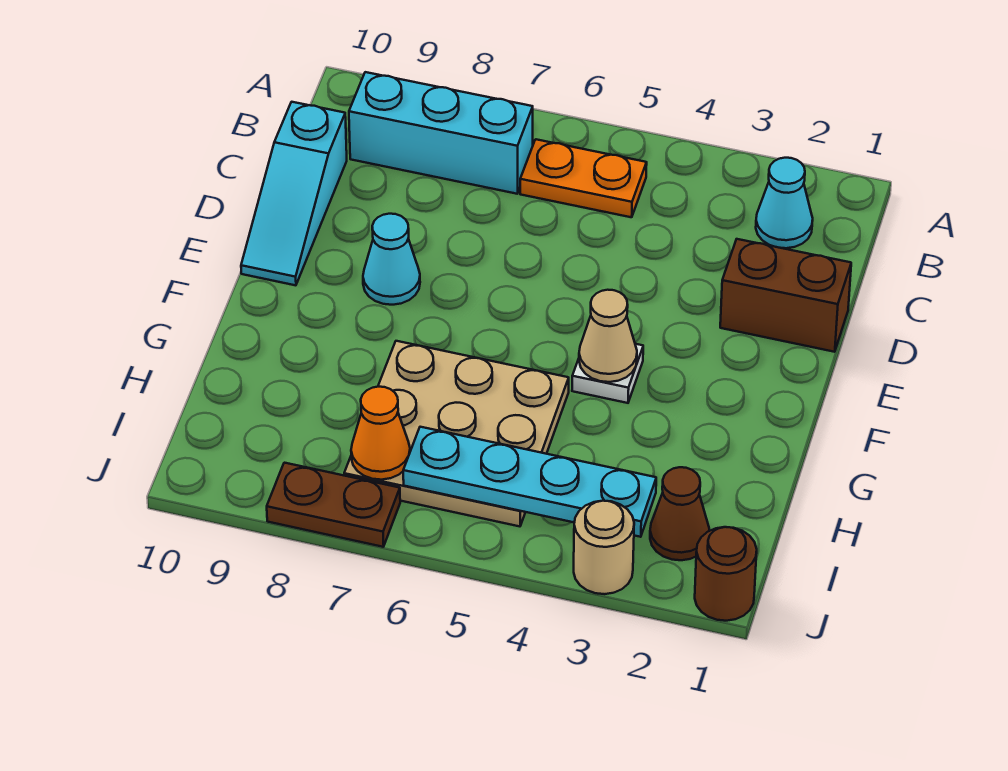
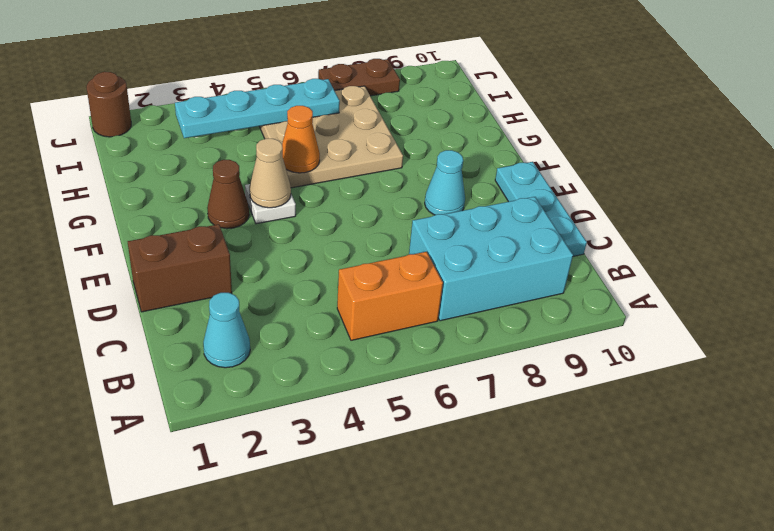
orange 1x2 plate [520,139,647,217] -> orange 1x2 brick [337,252,443,340]
cyan 1x3 brick [349,72,533,194] -> cyan 2x3 brick [409,197,573,321]
cyan 1x3 slope [241,102,347,285] -> cyan 1x3 plate [495,162,587,256]
brown 1x1 cone [650,467,709,560] -> brown 1x1 cone moved to [207,160,249,229]
orange 1x1 cone [351,387,410,480] -> orange 1x1 cone moved to [282,106,320,173]
tan 1x1 round brick [574,501,634,594] -> none

